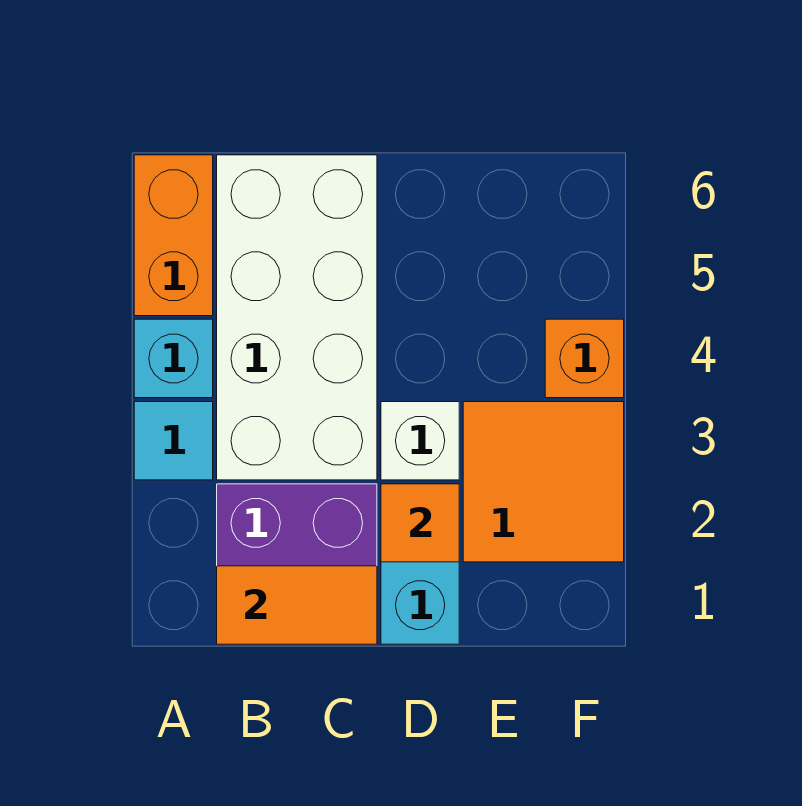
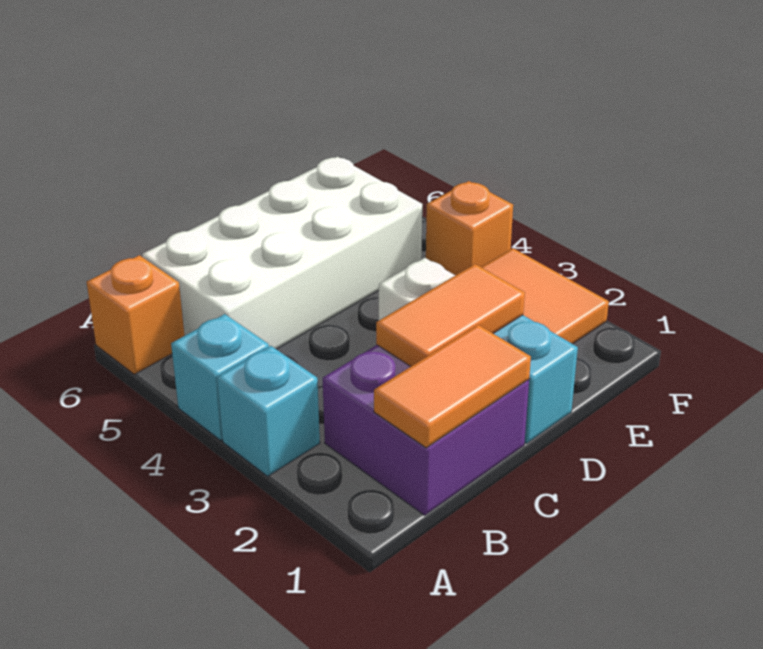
cyan 1x1 tile [134,402,213,480] -> cyan 1x1 brick [217,346,320,476]
orange 1x2 brick [134,155,213,316] -> orange 1x1 brick [87,255,185,374]
white 2x4 brick [217,155,377,480] -> white 2x4 brick turned to [142,157,422,349]
orange 1x1 tile [381,484,459,562] -> orange 1x2 tile [376,264,525,367]

